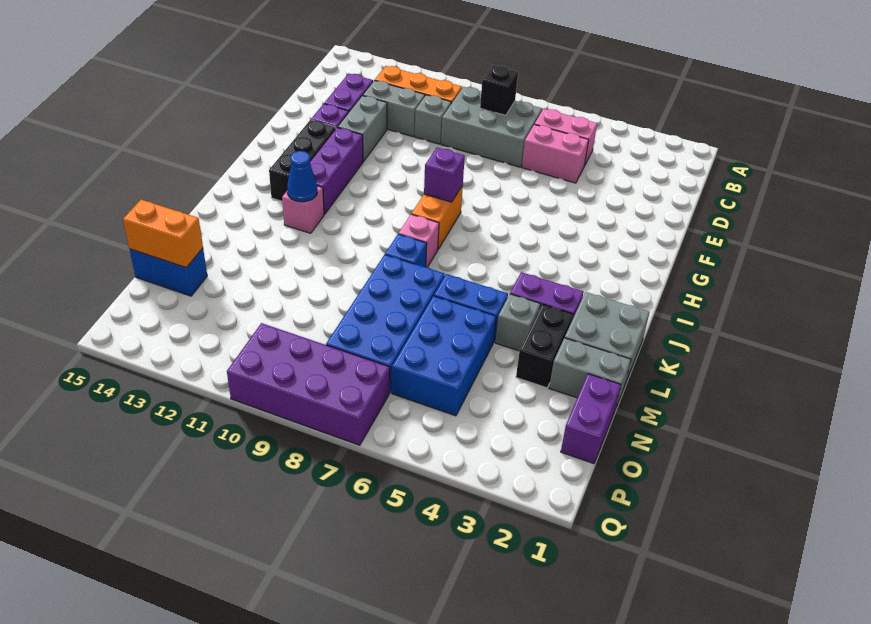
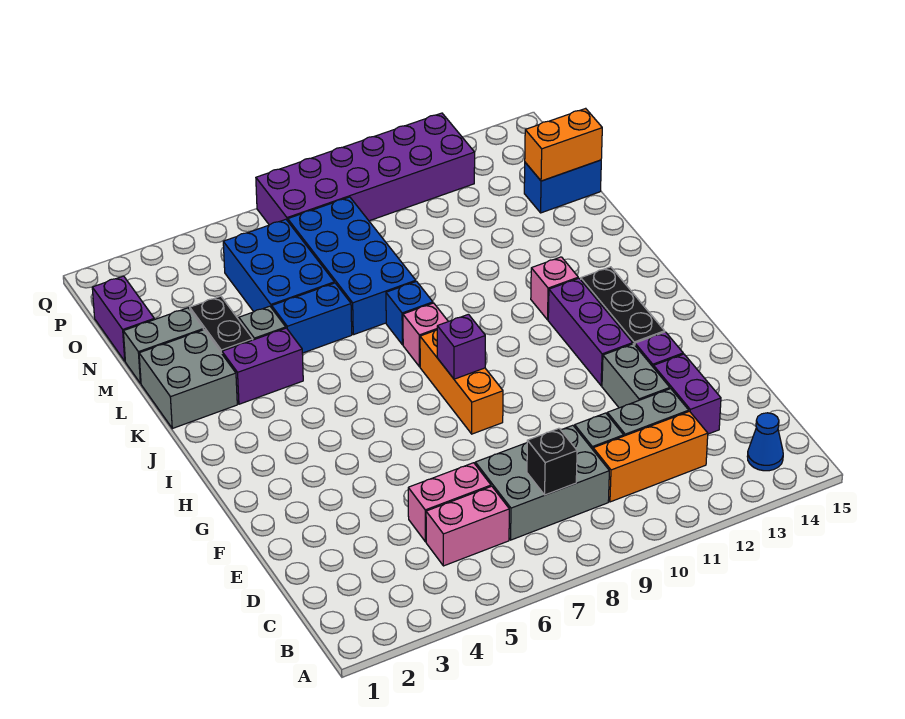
orange 1x2 brick [411,185,463,249] -> orange 1x3 brick [420,330,503,434]
blue 1x1 cone [287,151,317,202] -> blue 1x1 cone moved to [747,413,783,471]
purple 2x4 brick [227,323,390,445] -> purple 2x6 brick [256,113,475,225]

